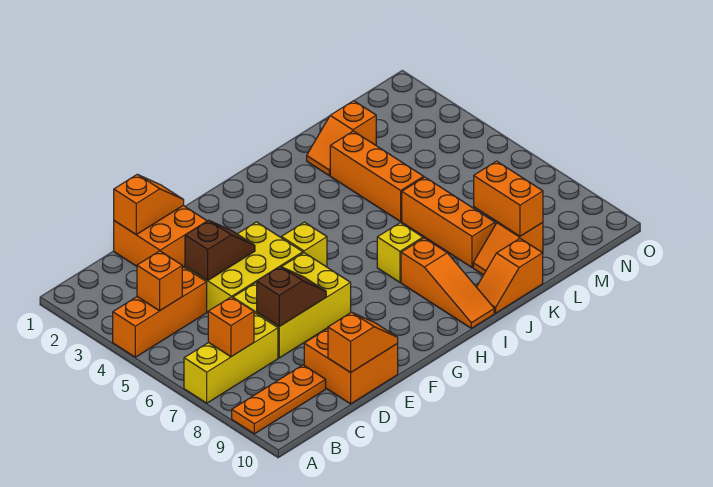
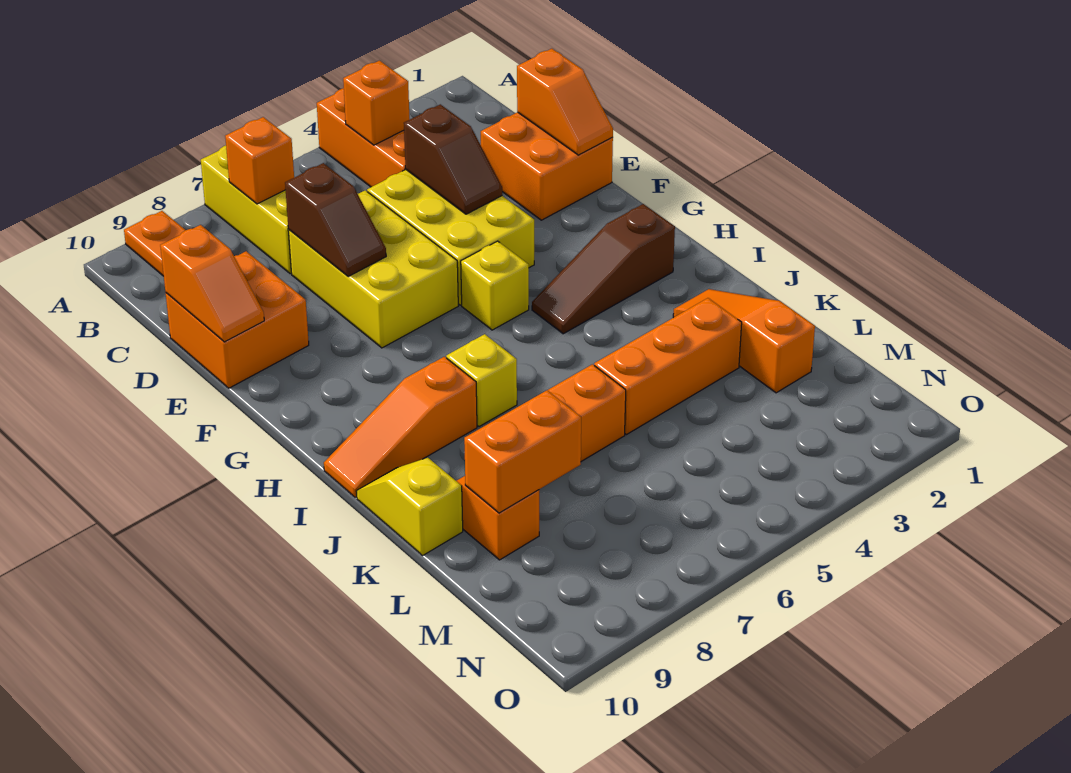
none -> brown 1x3 slope [532,204,675,334]
orange 1x2 slope [477,239,543,313] -> yellow 1x2 slope [356,458,463,555]
orange 1x2 slope [307,101,376,175] -> orange 1x3 slope [673,289,815,393]

